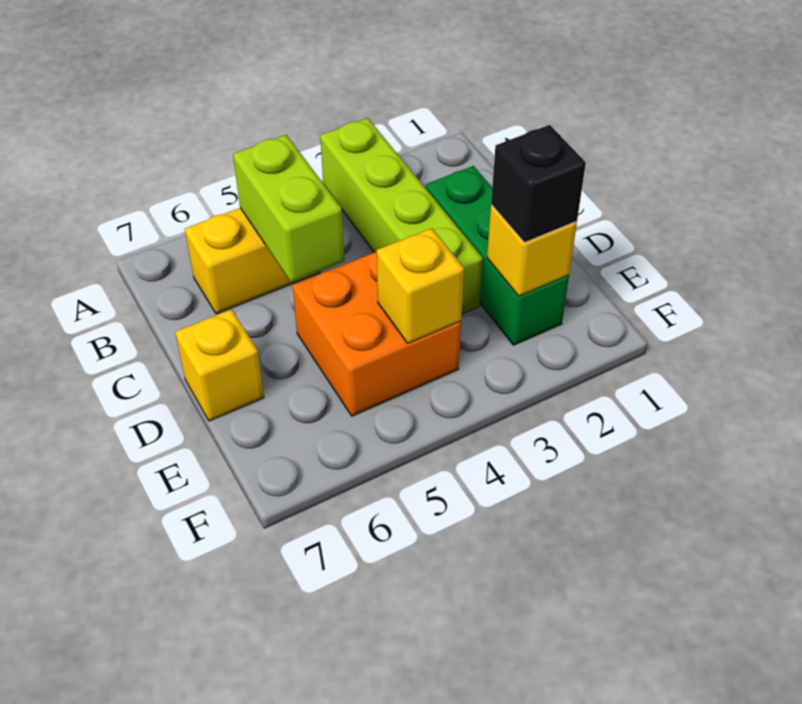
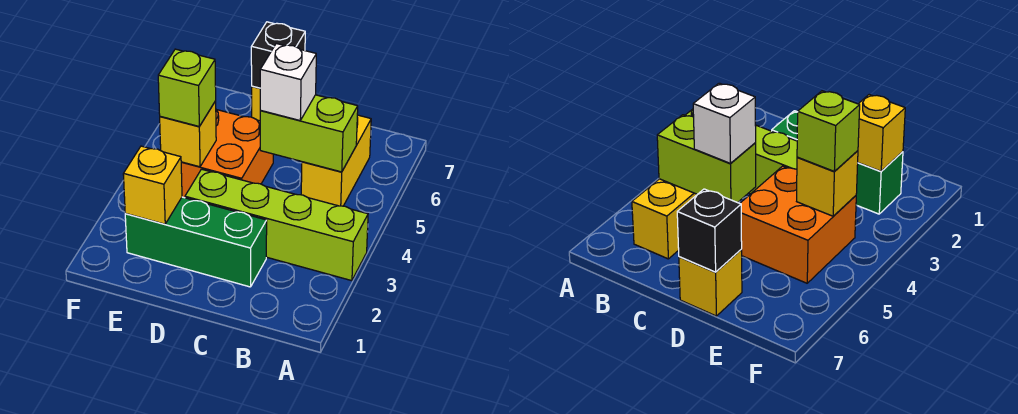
none -> white 1x1 brick [260,44,316,120]
black 1x1 brick [491,125,586,243] -> black 1x1 brick moved to [251,22,305,88]
none -> lime 1x1 brick [158,49,216,126]

